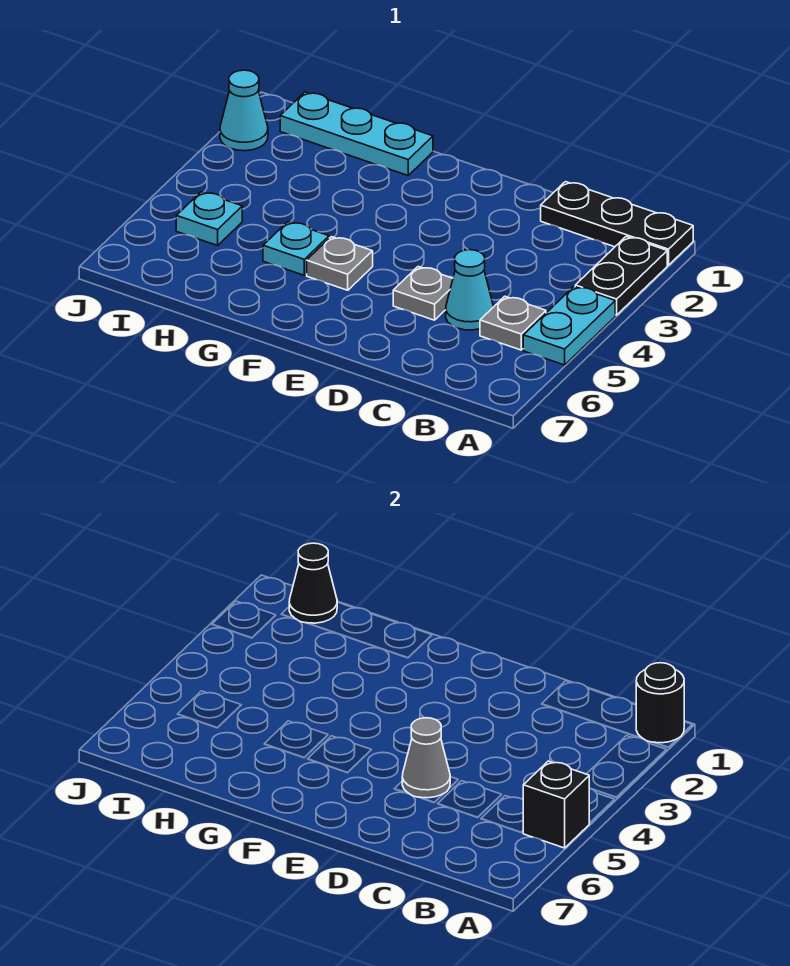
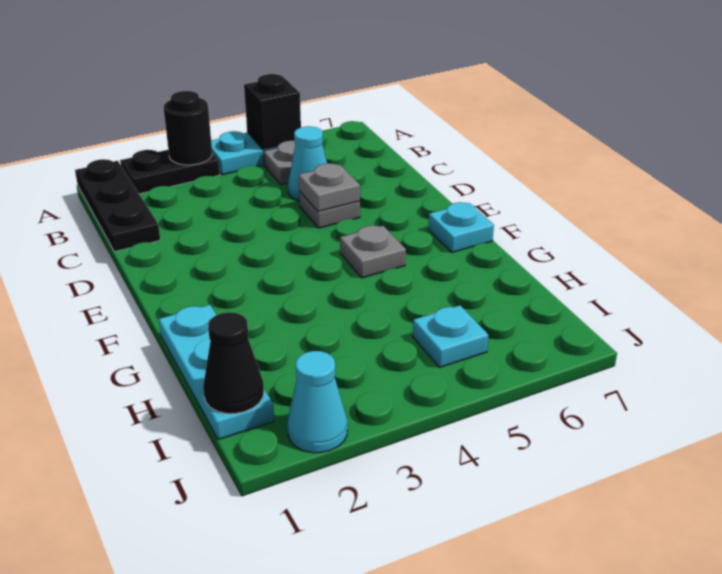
black 1x1 round brick [636,663,684,743] -> black 1x1 round brick moved to [163,91,212,165]
grey 1x1 cone [402,718,450,798] -> grey 1x1 plate [299,163,360,212]
cyan 1x1 plate [263,222,329,275] -> cyan 1x1 plate moved to [428,202,494,252]

